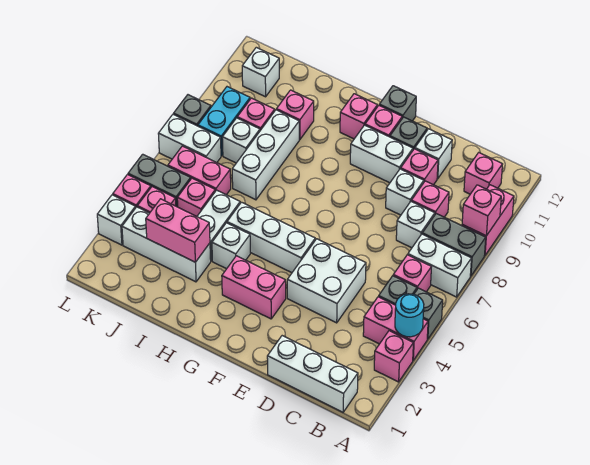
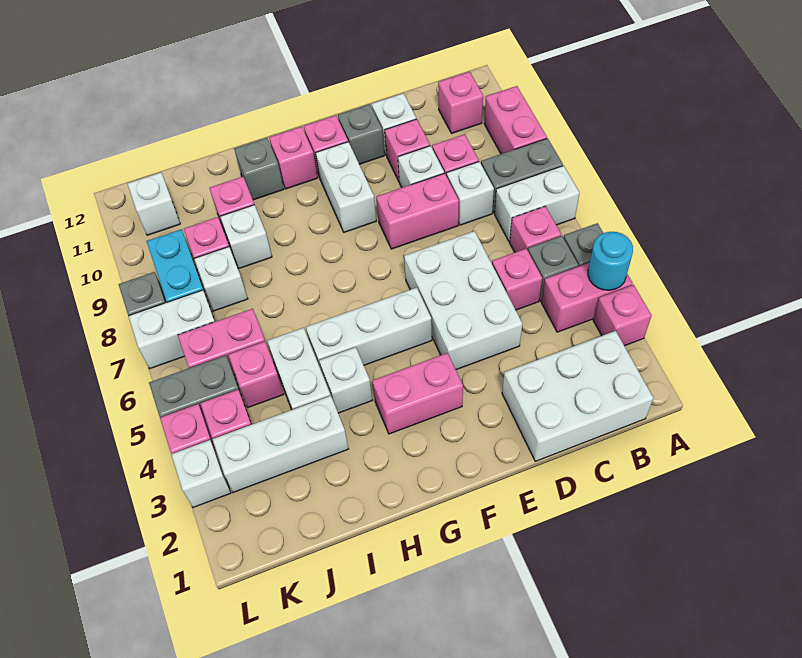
pink 1x1 brick [462,185,501,236] -> pink 1x1 brick moved to [492,249,542,310]
white 1x3 brick [267,336,358,412] -> white 2x3 brick [502,331,653,461]
white 2x2 brick [287,239,366,323] -> white 2x3 brick [404,231,522,370]
white 1x2 brick [350,125,413,183] -> white 1x2 brick turned to [316,142,376,232]
grey 1x1 brick [379,86,416,121] -> grey 1x1 brick moved to [234,138,284,200]
pink 1x2 brick [146,199,210,262] -> pink 1x2 brick moved to [376,173,459,249]
white 1x3 brick [232,110,299,200] -> white 1x1 brick [220,205,272,269]

